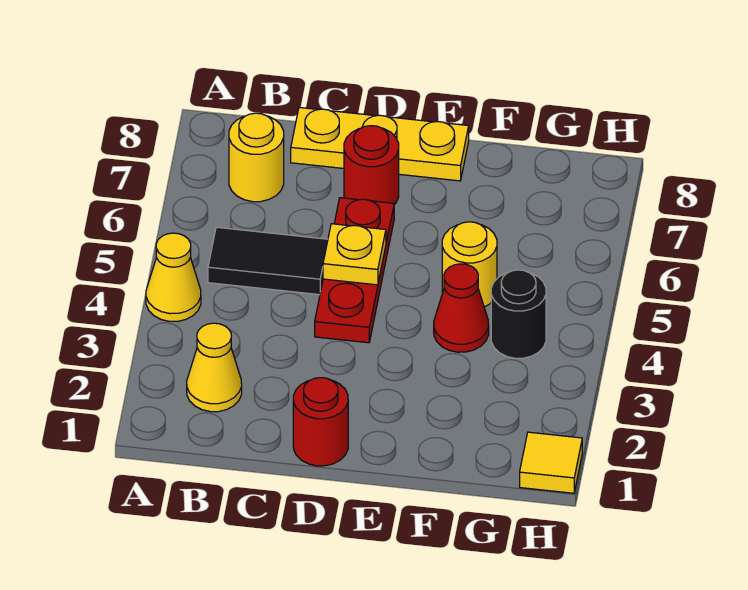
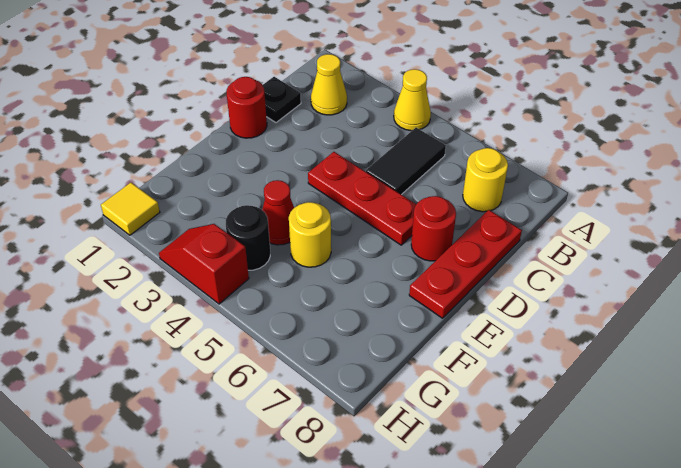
none -> black 1x1 plate [263,77,301,123]
yellow 1x3 plate [291,108,469,181] -> red 1x3 plate [409,210,522,318]
yellow 1x1 plate [323,224,386,285] -> none
none -> red 1x2 slope [159,224,249,304]

